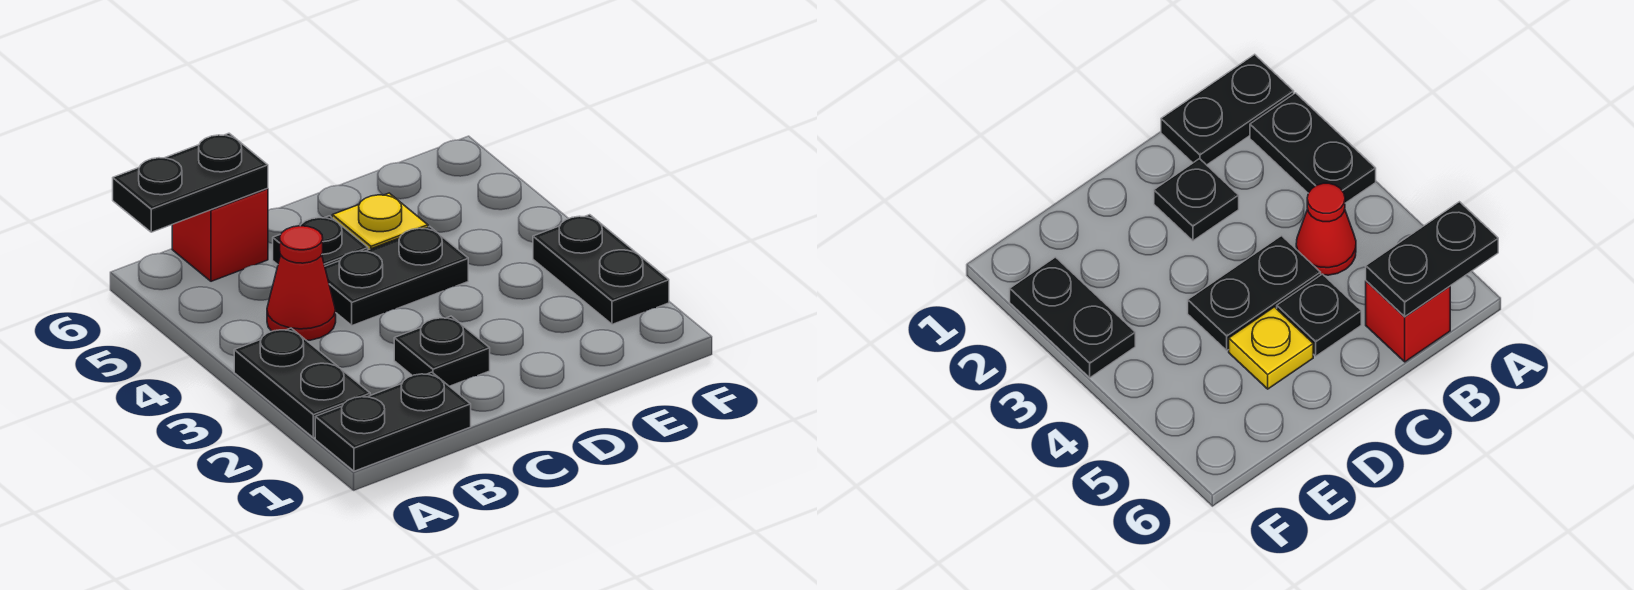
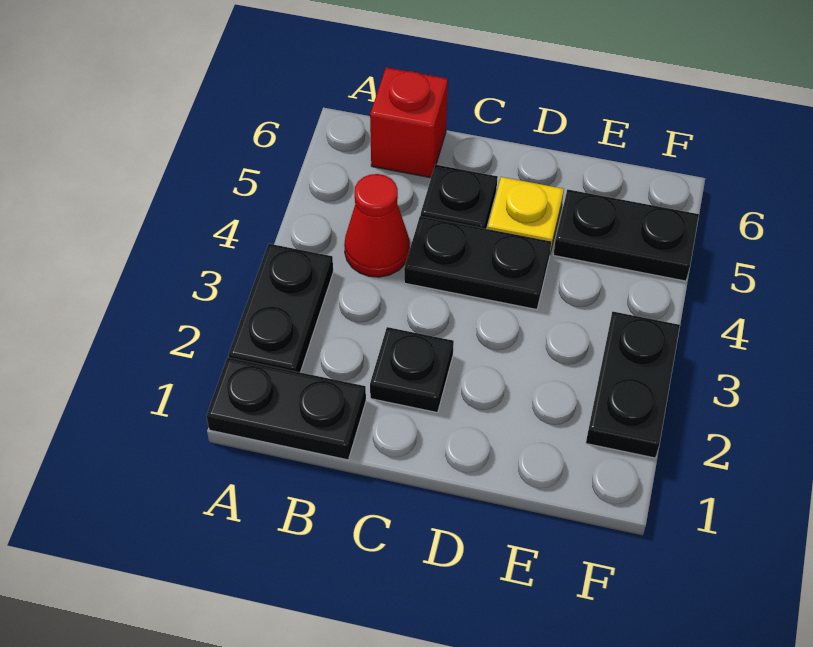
black 1x2 plate [113,133,268,232] -> black 1x2 plate moved to [553,189,699,281]

